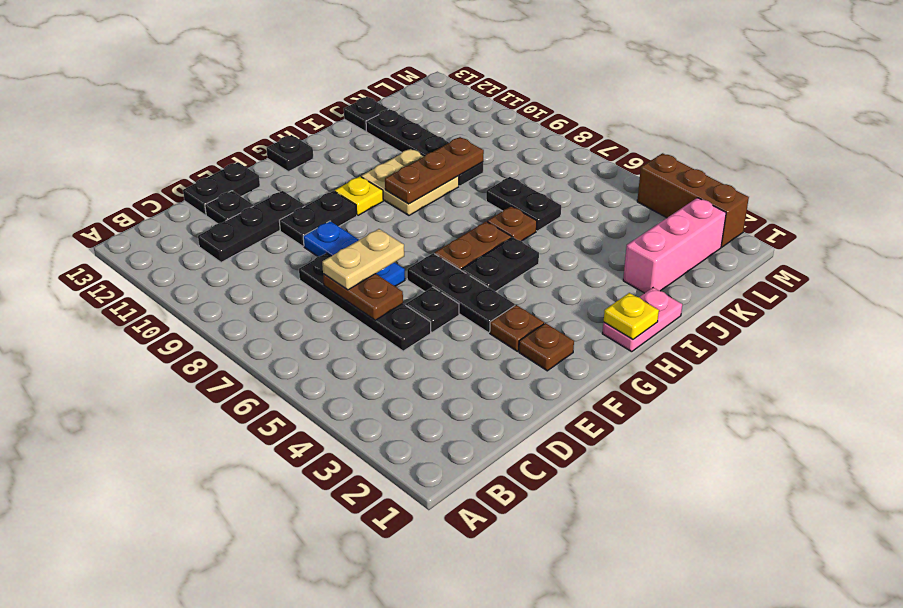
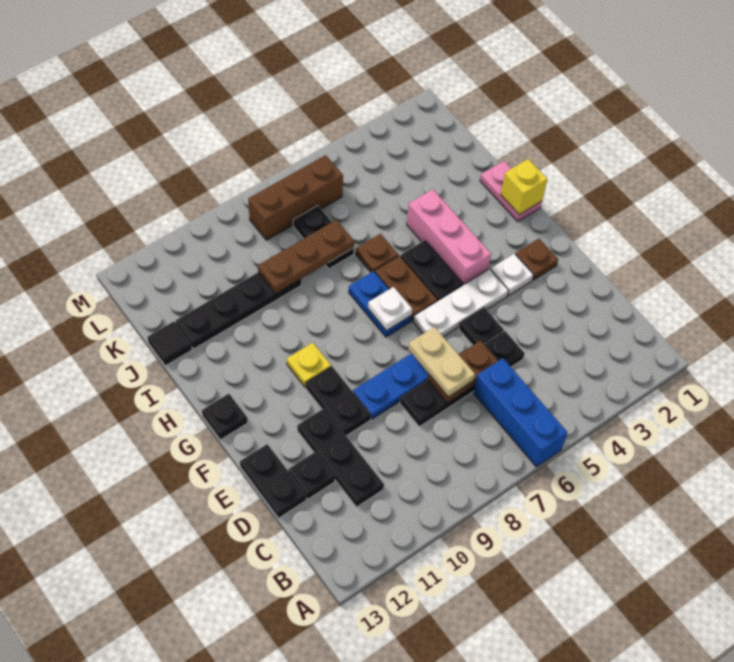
none -> blue 1x3 brick [474,358,567,467]
brown 1x1 plate [490,305,544,351] -> white 1x1 plate [490,254,534,296]
black 1x3 plate [407,253,515,333] -> white 1x3 plate [413,269,509,337]
none -> blue 1x2 plate [348,271,411,337]
none -> white 1x1 plate [368,287,412,331]
yellow 1x1 plate [604,293,659,340] -> yellow 1x1 brick [501,159,547,215]
tan 2x2 plate [361,149,459,215] -> none
brown 1x3 plate [385,137,484,204] -> brown 1x3 plate turned to [258,220,354,293]
pink 1x3 brick [623,198,726,293] -> pink 1x3 brick moved to [407,189,491,285]
black 1x2 plate [486,177,561,231] -> black 1x2 plate turned to [293,206,354,269]
black 1x1 plate [344,97,388,131] -> black 1x1 tile [147,322,192,366]
brown 1x3 brick [637,153,749,247] -> brown 1x3 brick moved to [248,155,343,240]

